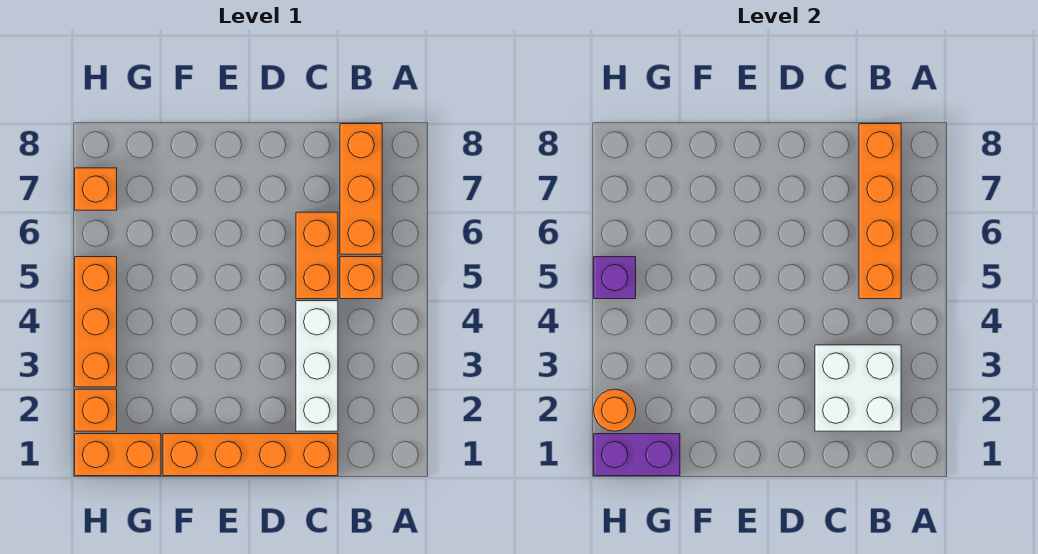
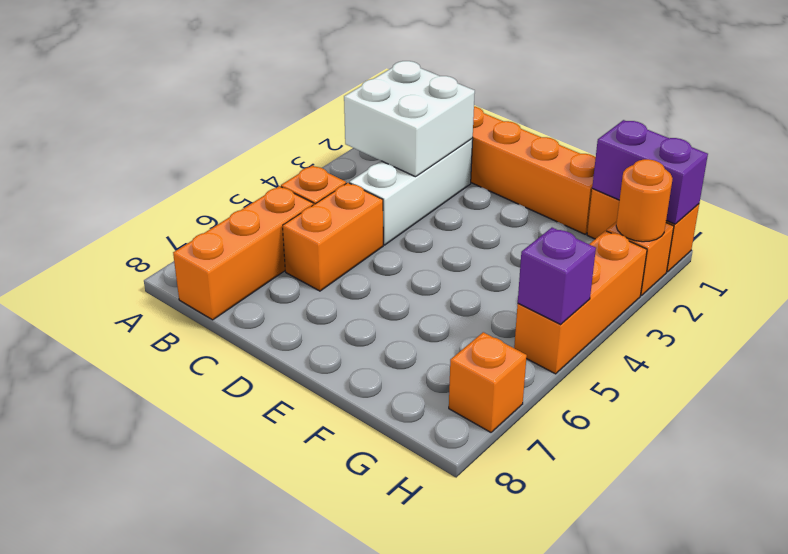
orange 1x4 brick [859,124,901,299] -> none

